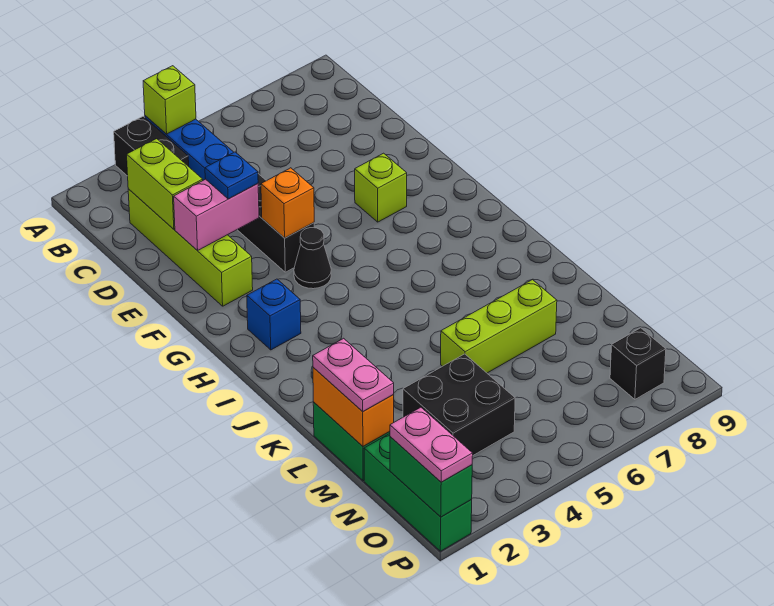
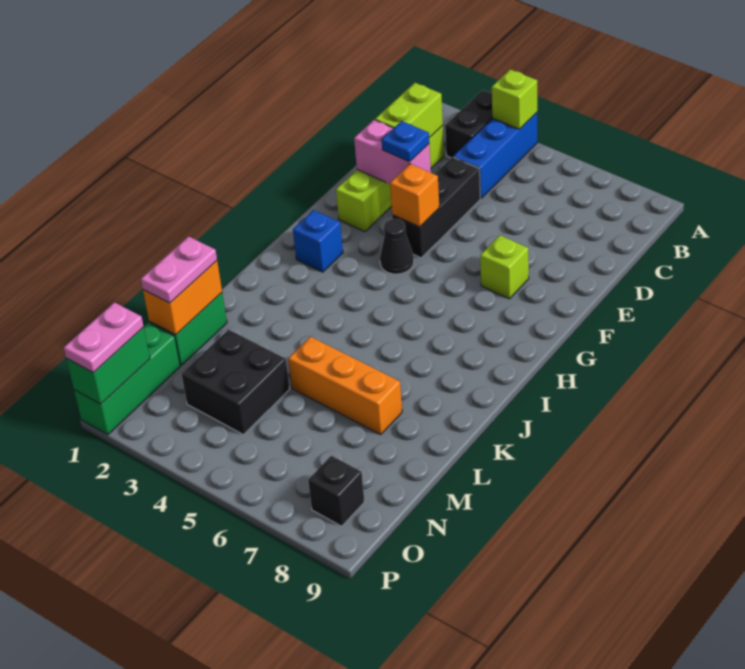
lime 1x3 brick [441,280,557,373] -> orange 1x3 brick [288,337,402,434]

